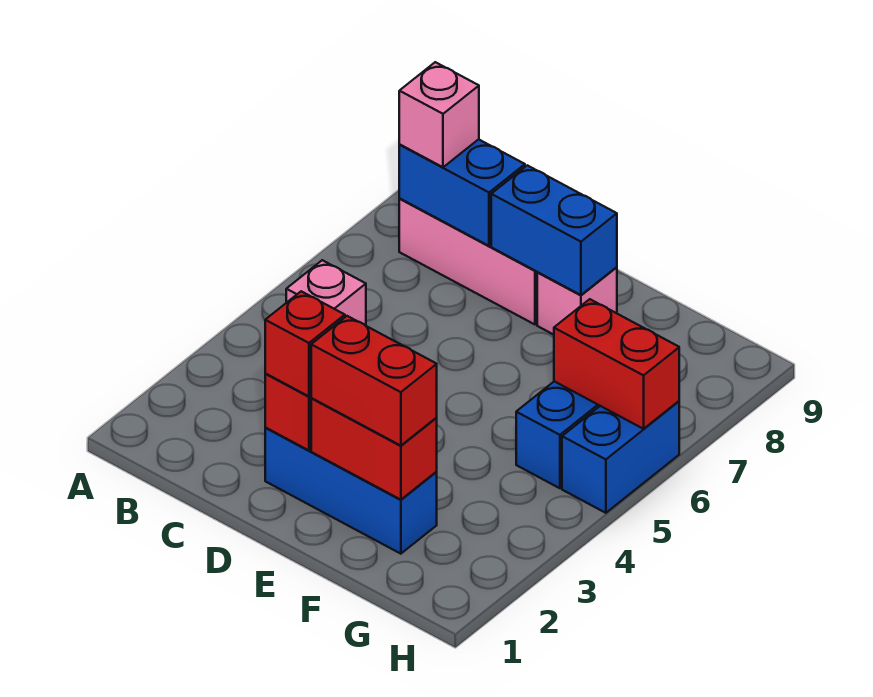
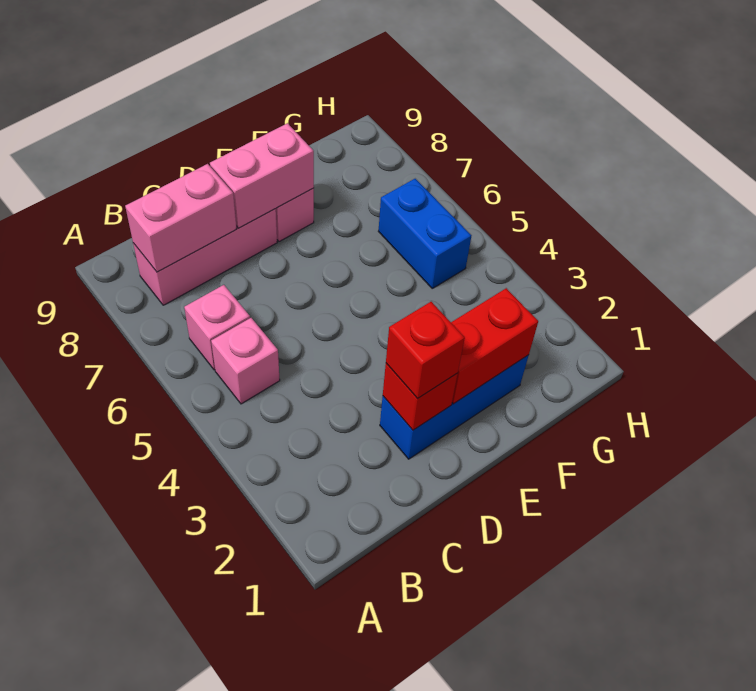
blue 1x2 brick [399,139,525,246] -> pink 1x2 brick [125,164,236,272]
pink 1x1 brick [399,62,479,167] -> pink 1x1 brick moved to [184,285,250,370]
blue 1x2 brick [491,165,617,295] -> pink 1x2 brick [210,123,314,228]
red 1x2 brick [311,316,437,446] -> none
red 1x2 brick [554,299,679,429] -> none
blue 1x2 brick [562,401,679,513] -> none

